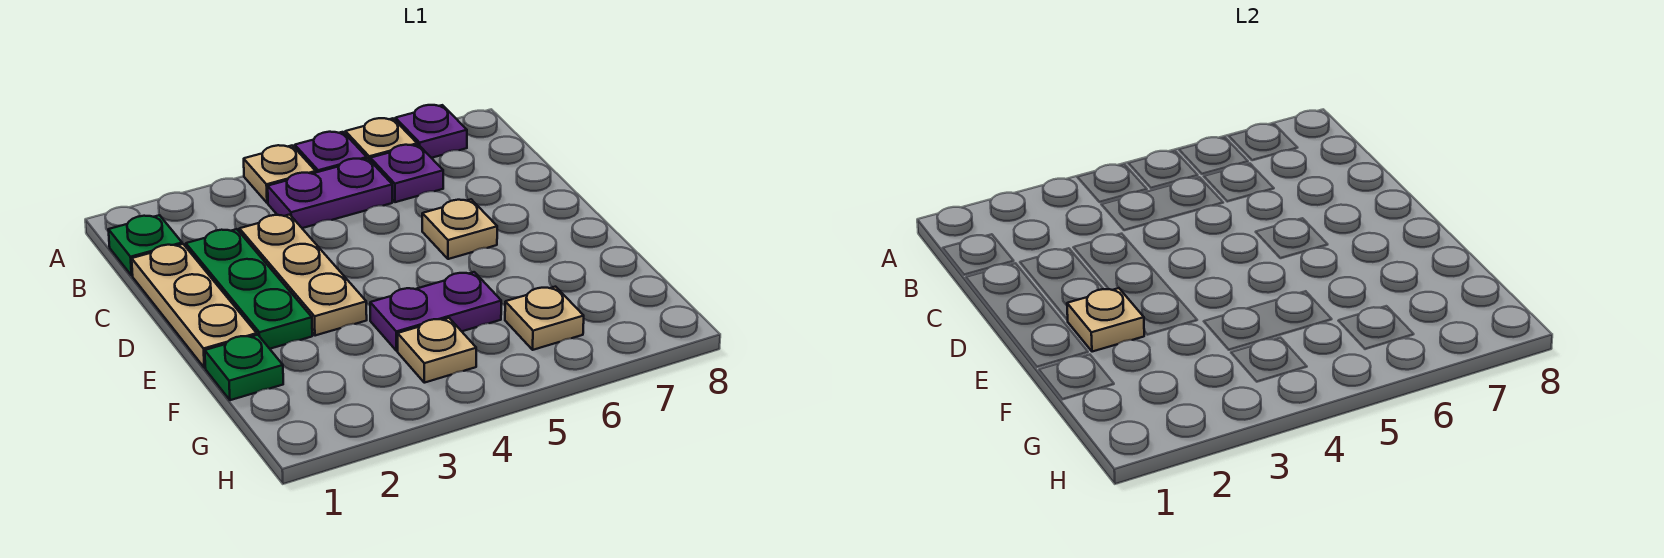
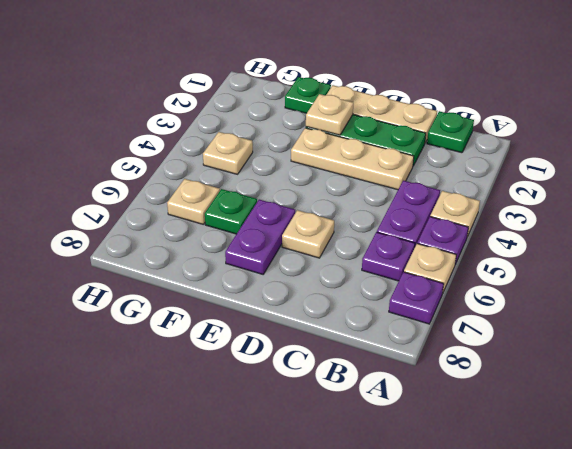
purple 1x2 plate [370,272,501,351] -> purple 1x2 plate moved to [225,200,295,274]
none -> green 1x1 plate [205,189,257,234]

